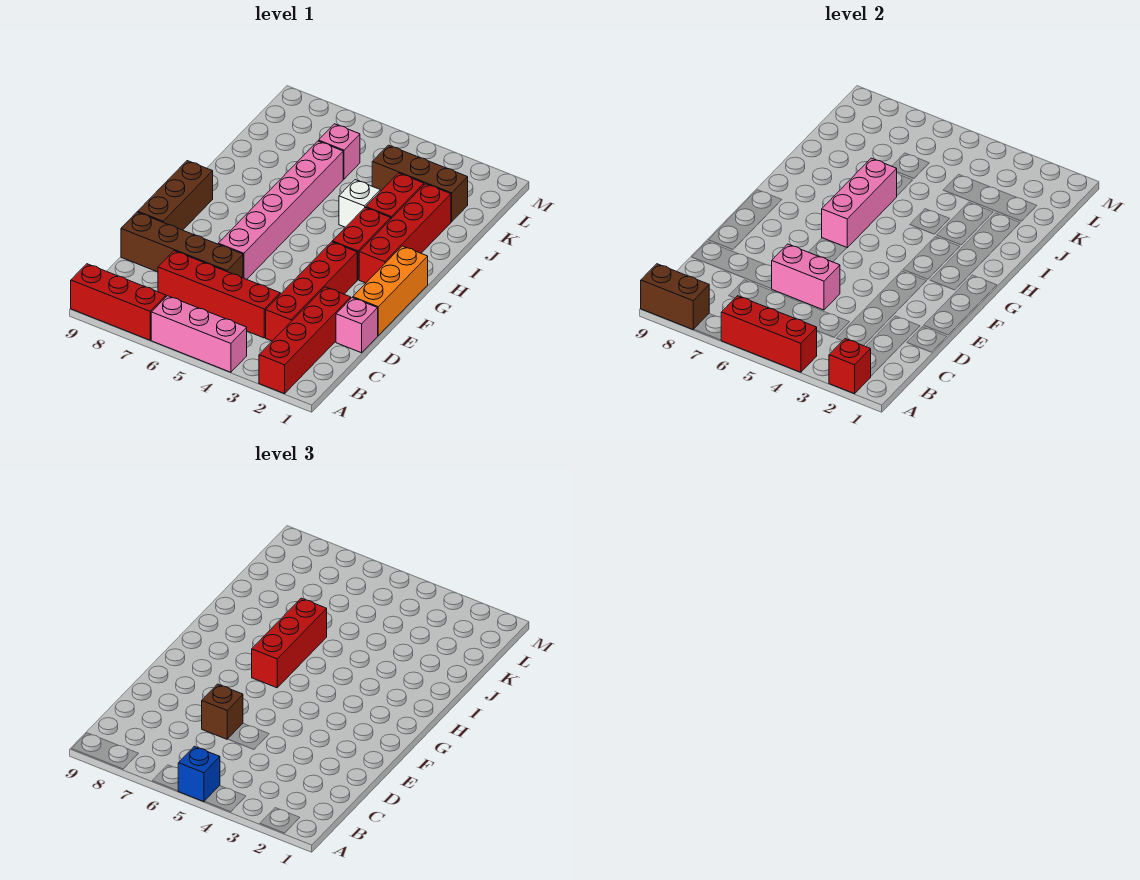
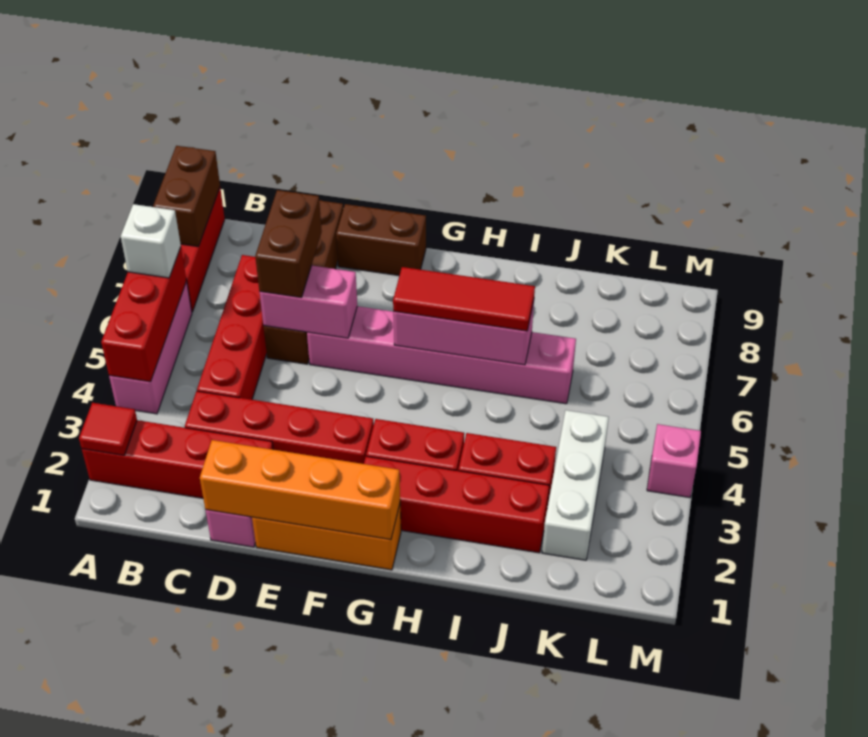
red 1x1 brick [829,339,871,394] -> red 1x1 tile [79,403,137,455]
blue 1x1 brick [178,746,220,802] -> none
none -> orange 1x4 brick [200,440,400,540]
pink 1x2 brick [772,244,840,310] -> pink 1x2 brick turned to [260,265,357,338]
brown 1x1 brick [202,684,243,739] -> brown 1x2 brick [255,190,322,297]
brown 1x3 brick [138,161,213,230] -> brown 1x2 brick [336,204,426,276]
red 1x3 brick [252,598,327,688] -> red 1x3 tile [393,267,535,331]
white 1x1 brick [339,180,380,227] -> white 1x1 brick moved to [121,204,181,278]
brown 1x3 brick [372,145,468,222] -> white 1x3 brick [542,410,609,560]
pink 1x1 brick [319,124,360,179] -> pink 1x1 brick moved to [647,424,701,497]

